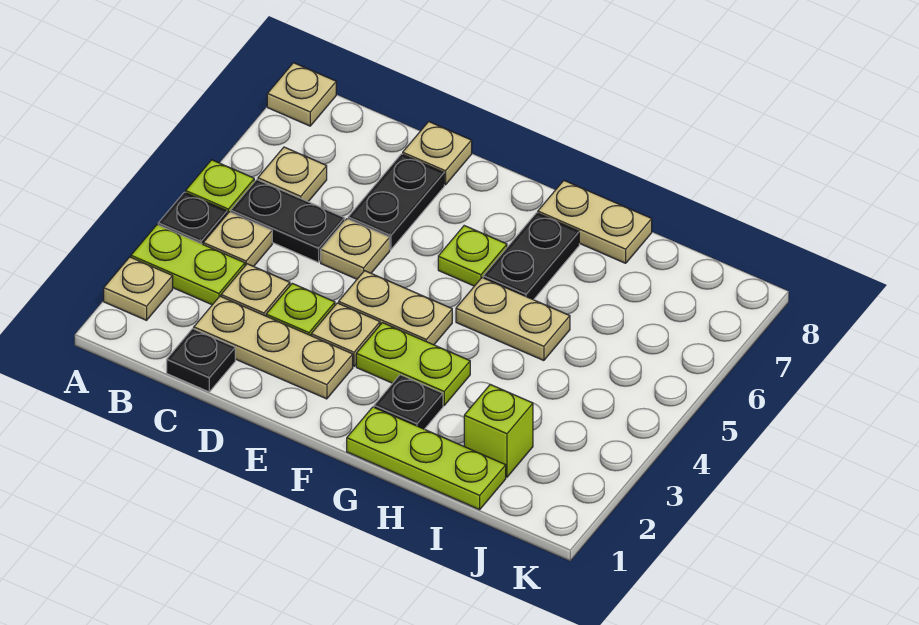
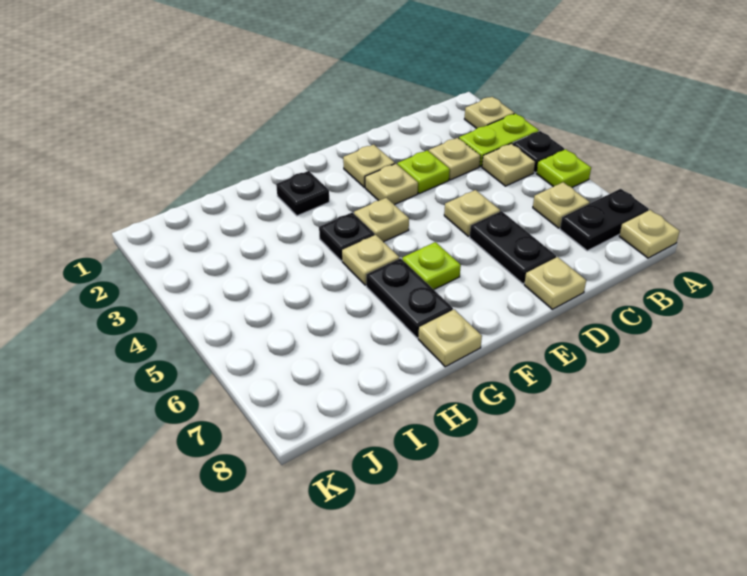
black 1x2 plate [231,180,345,262] -> black 1x2 plate moved to [560,189,649,251]
black 1x1 plate [167,329,235,392] -> black 1x1 plate moved to [319,212,375,261]
tan 1x3 plate [194,296,353,399] -> tan 1x1 plate [343,145,395,187]
tan 1x2 plate [339,271,452,345] -> tan 1x1 plate [354,198,409,242]
lime 1x2 plate [356,323,470,406] -> none
lime 1x3 plate [347,407,506,510] -> none
tan 1x2 plate [456,278,570,361] -> tan 1x1 plate [342,235,399,285]
tan 1x2 plate [538,181,652,263] -> tan 1x1 plate [418,309,482,367]
lime 1x1 brick [464,385,533,477] -> none

